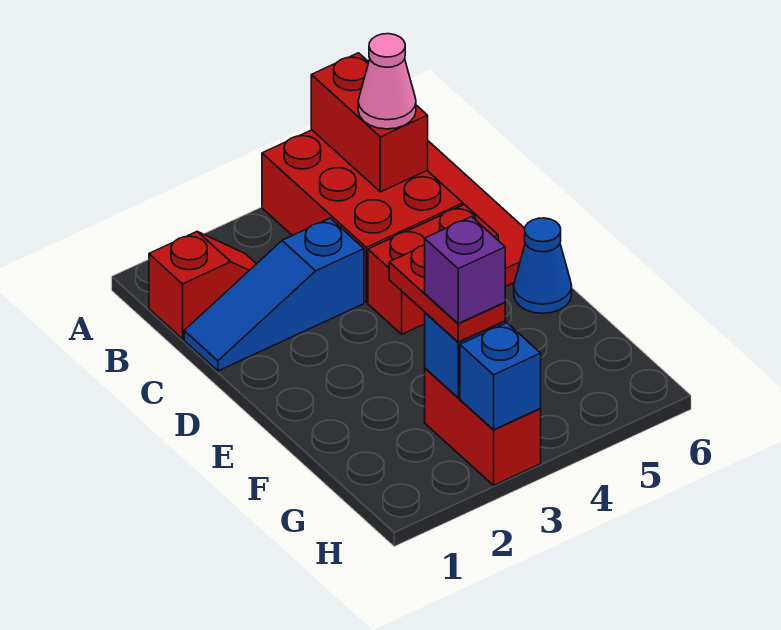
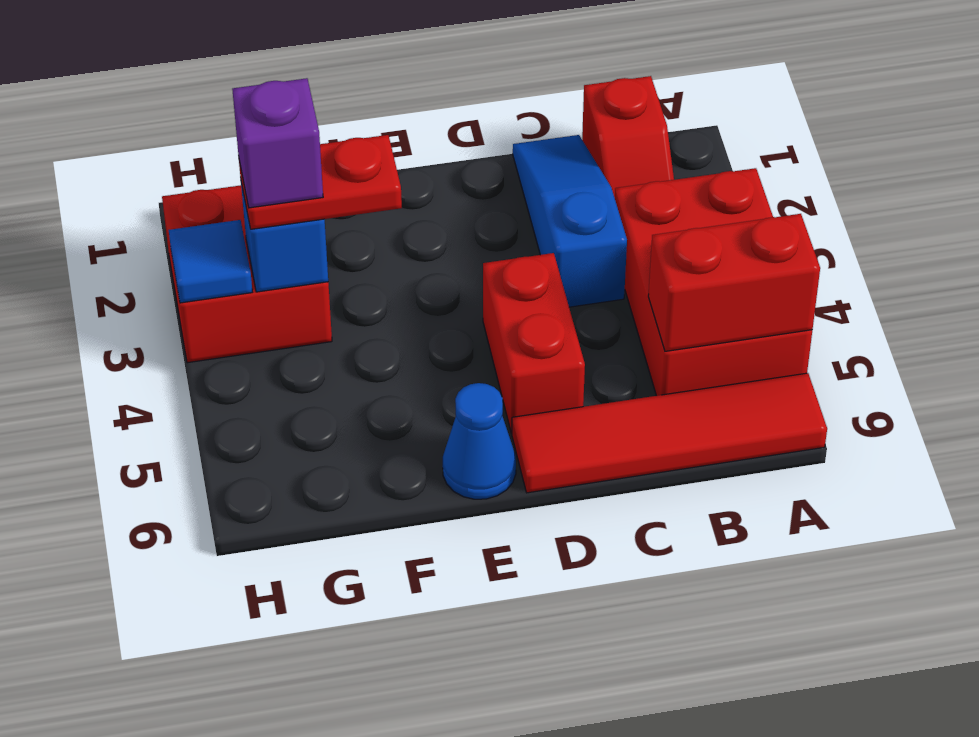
red 2x3 brick [262,130,463,302] -> red 2x3 brick turned to [615,168,812,396]
pink 1x1 cone [358,34,416,129] -> none
red 1x2 brick [425,368,541,485] -> red 2x2 brick [162,185,332,363]
blue 1x1 brick [460,323,541,430] -> blue 1x1 tile [169,220,252,303]

